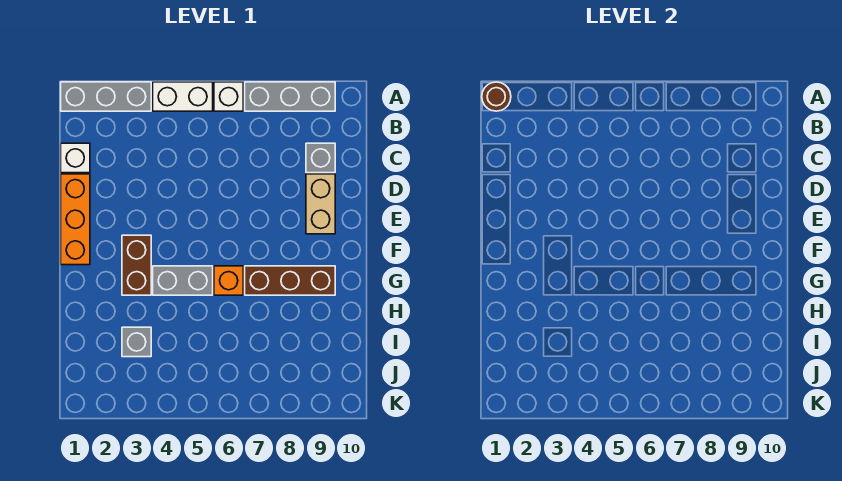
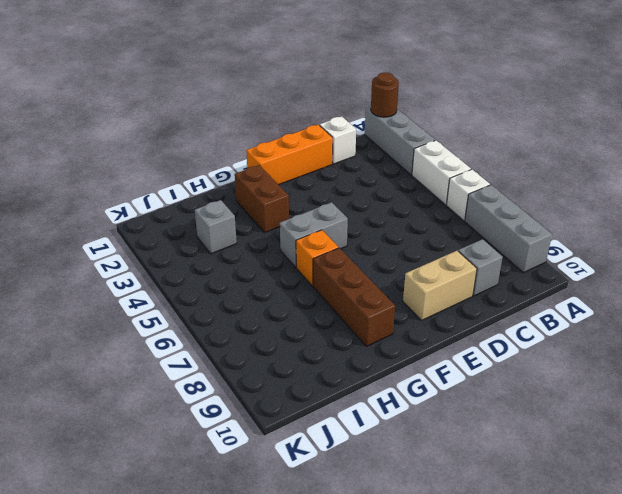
brown 1x2 brick [122,235,151,295] -> brown 1x2 brick turned to [235,165,289,232]
grey 1x2 brick [153,266,213,295] -> grey 1x2 brick turned to [280,202,348,267]

